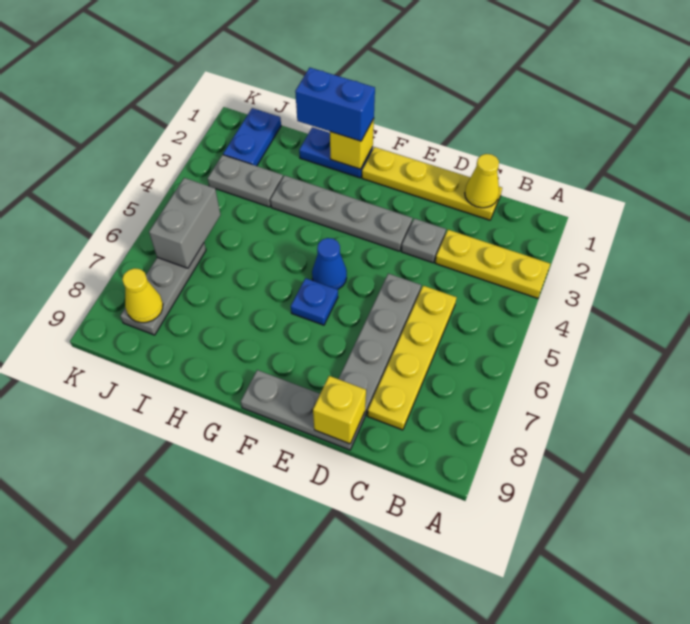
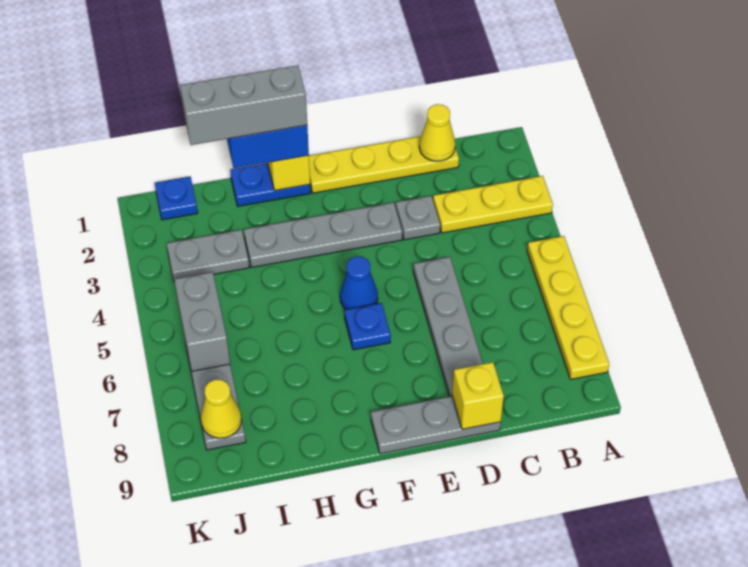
yellow 1x4 plate [367,286,457,430] -> yellow 1x4 plate moved to [527,236,609,379]
none -> grey 1x3 brick [180,65,307,145]
blue 1x2 plate [223,108,281,166] -> blue 1x1 plate [155,176,198,220]

